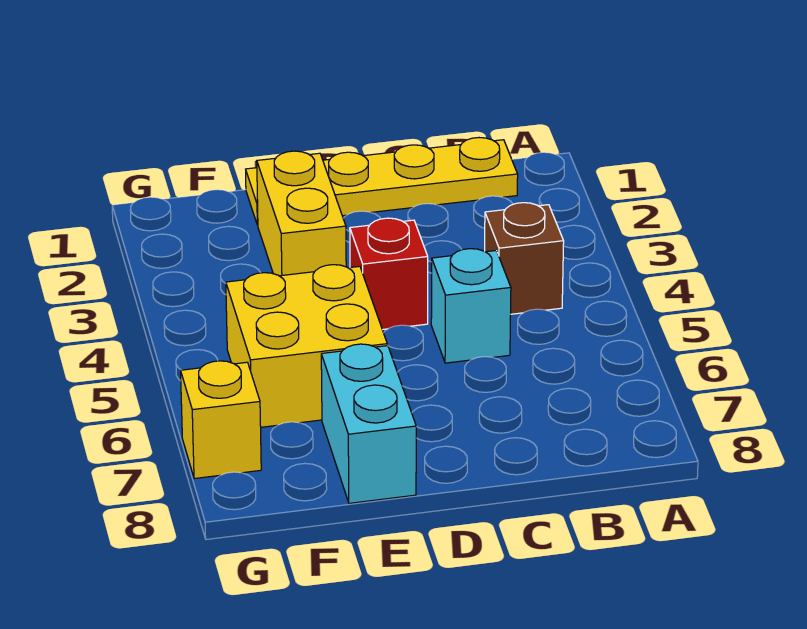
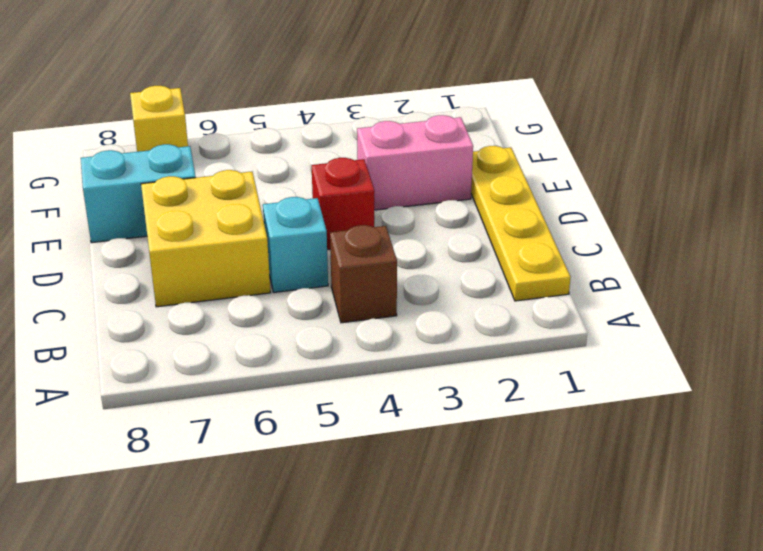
yellow 1x2 brick [257,151,346,276] -> pink 1x2 brick [357,115,473,210]
yellow 2x2 brick [226,265,387,427] -> yellow 2x2 brick moved to [141,170,270,307]

